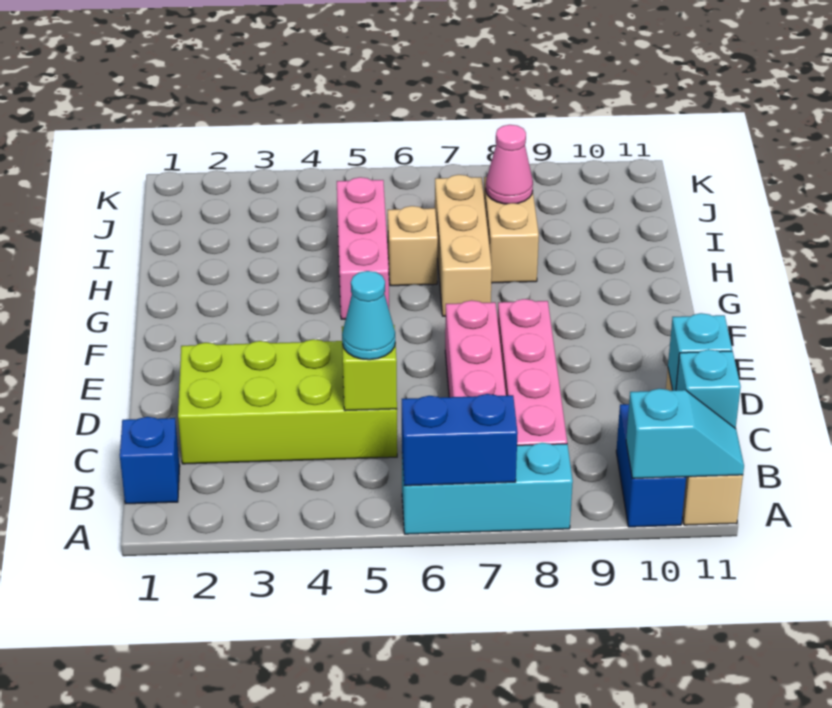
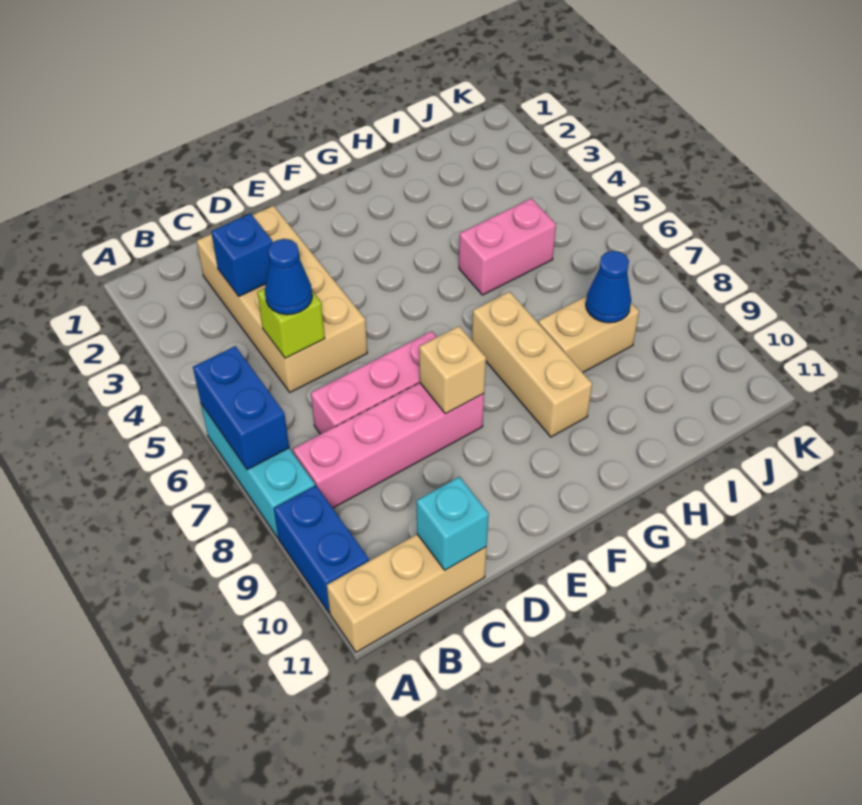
blue 1x2 brick [616,404,686,527] -> blue 1x2 brick turned to [274,486,369,613]
cyan 1x2 slope [626,389,744,479] -> none
blue 1x1 brick [120,417,180,504] -> blue 1x1 brick moved to [211,214,273,296]
cyan 1x1 brick [676,349,741,428] -> none
lime 2x4 brick [178,339,397,464] -> tan 2x4 brick [197,206,367,392]
cyan 1x1 cone [342,271,395,360] -> blue 1x1 cone [265,239,312,315]
pink 1x3 brick [337,177,389,319] -> pink 1x2 brick [459,199,556,295]
tan 1x3 brick [435,175,492,316] -> tan 1x3 brick turned to [472,292,592,437]
tan 1x1 brick [388,206,438,286] -> tan 1x1 brick moved to [419,326,486,414]
pink 1x1 cone [486,125,533,204] -> blue 1x1 cone [586,251,631,323]

